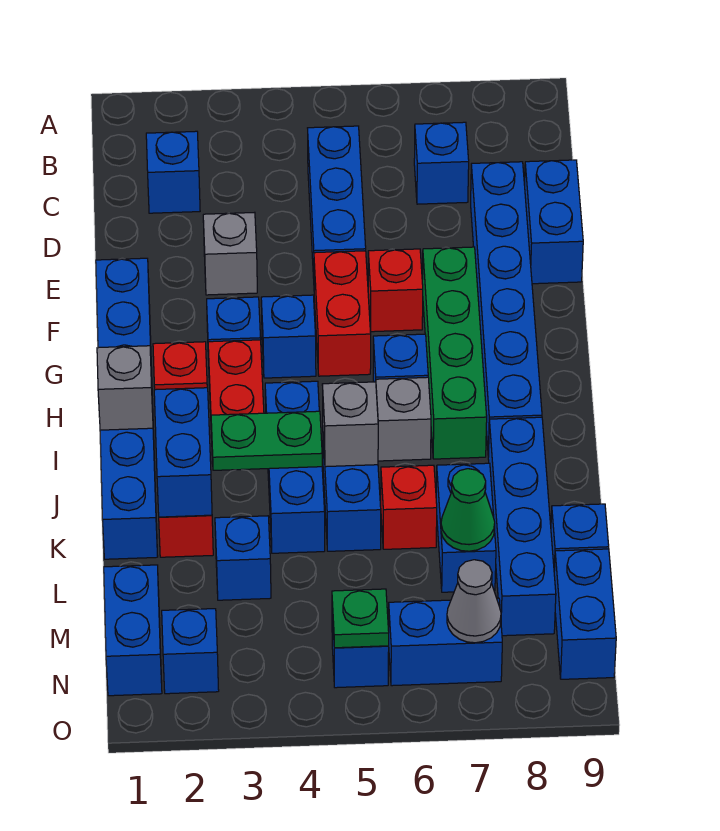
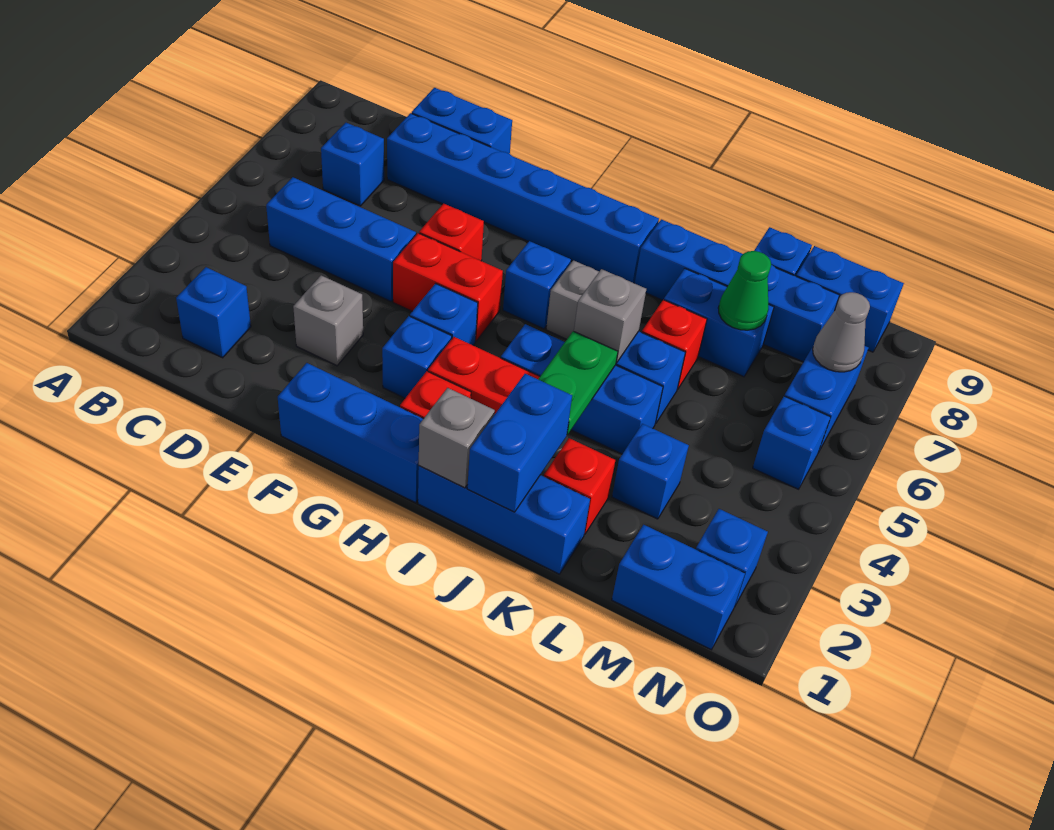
green 1x4 brick [422,247,487,459] -> none
blue 1x2 brick [154,388,212,517] -> blue 1x2 brick turned to [467,374,572,512]
green 1x1 plate [332,589,389,648] -> none

